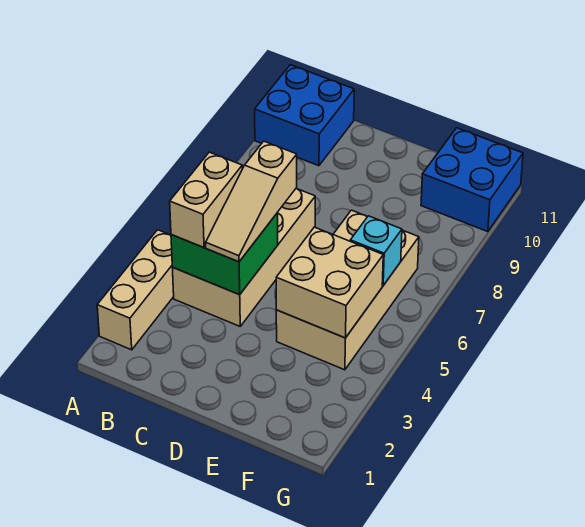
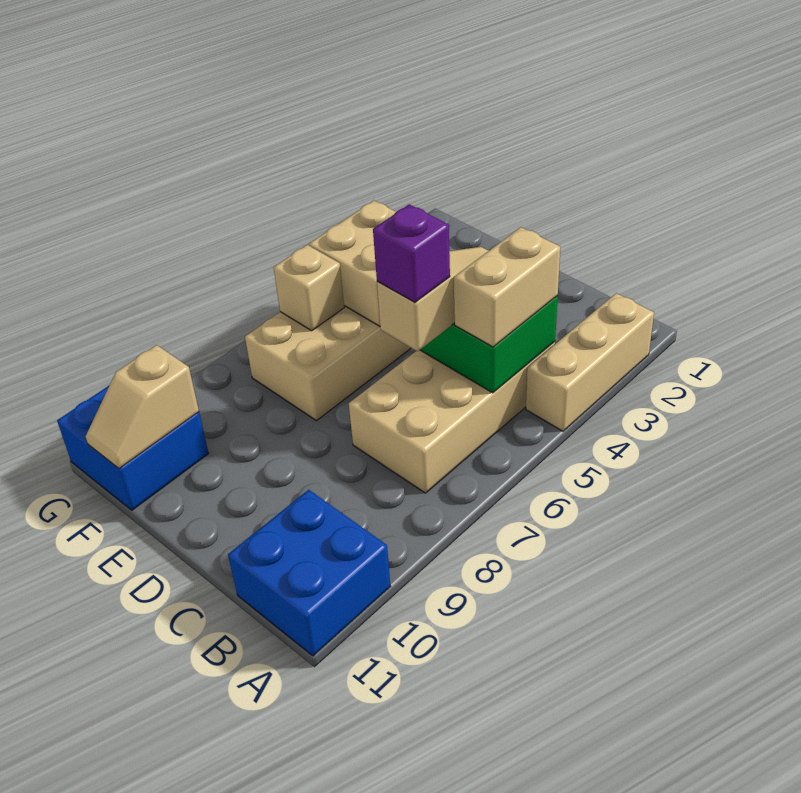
none -> purple 1x1 brick [373,204,450,302]
cyan 1x1 brick [350,216,402,286] -> tan 1x1 brick [274,245,344,331]
none -> tan 1x2 slope [86,345,199,468]

